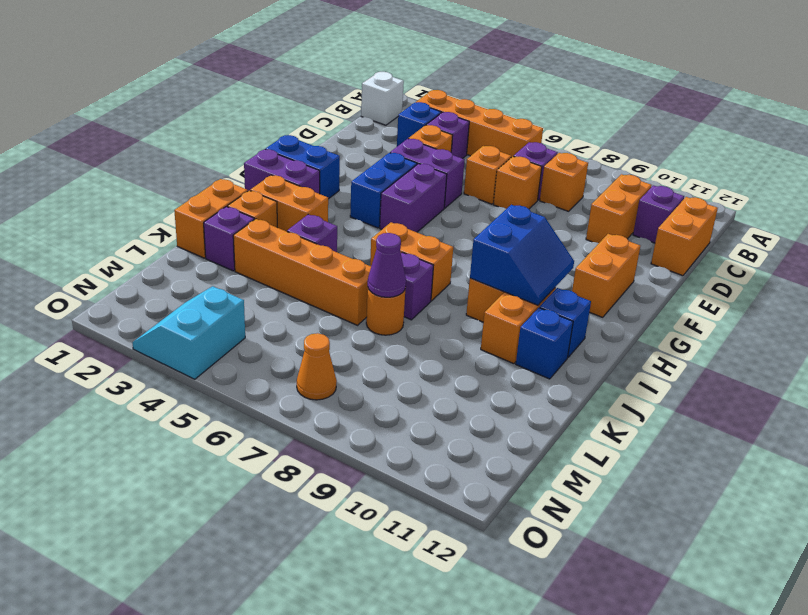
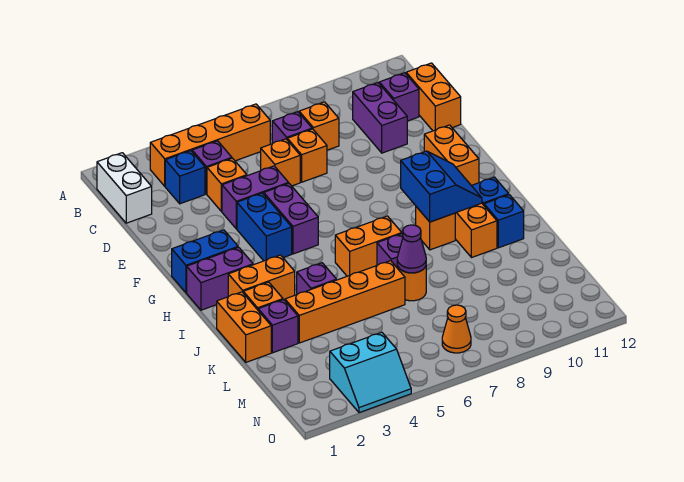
white 1x1 brick [361,72,404,125] -> white 1x2 brick [97,153,152,223]
orange 1x2 brick [586,174,652,243] -> purple 1x2 brick [353,83,407,153]
cyan 2x2 slope [132,286,245,379] -> cyan 2x2 slope turned to [330,332,411,413]

